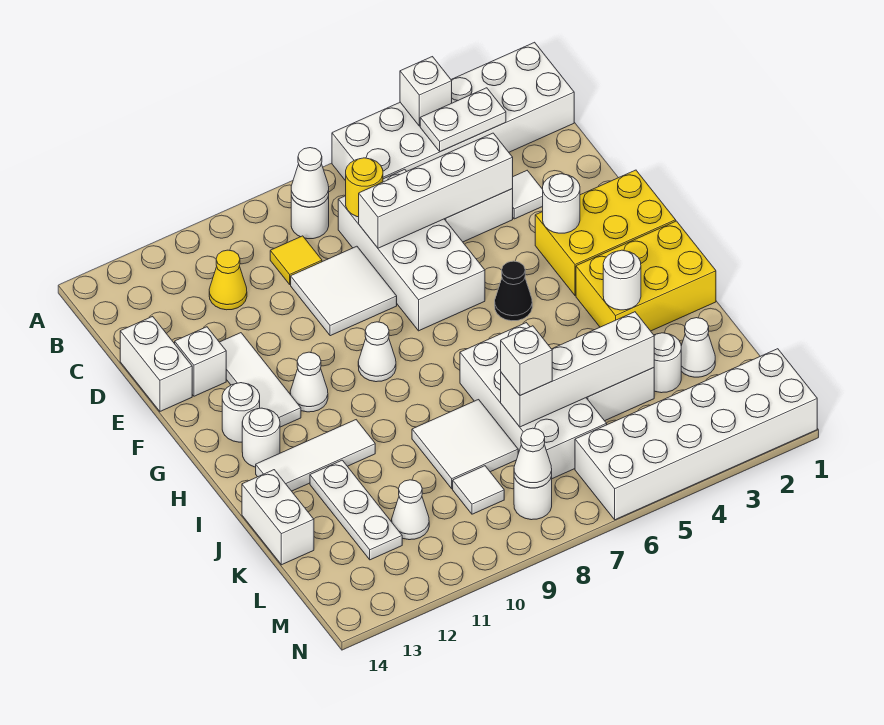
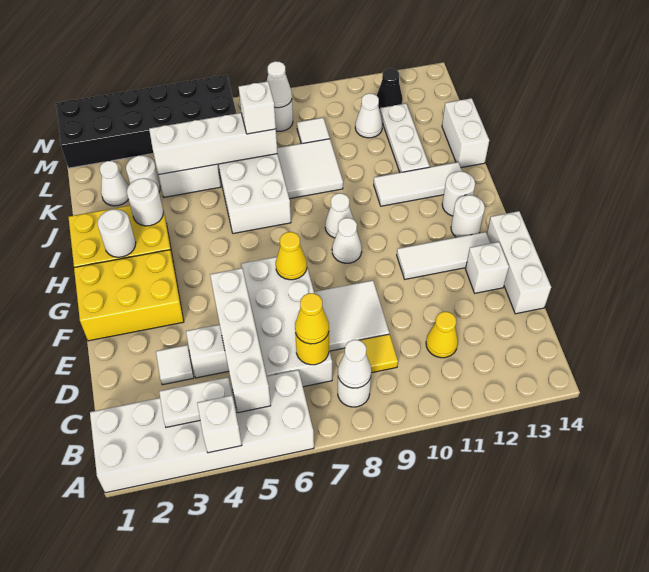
none -> yellow 1x1 cone [295,293,329,344]
white 1x4 brick [359,133,513,248] -> white 1x4 brick turned to [210,268,271,413]
white 1x2 brick [120,316,192,411] -> white 1x3 brick [487,211,551,314]
white 1x3 tile [220,333,301,427] -> white 1x3 tile turned to [397,232,490,279]
white 1x1 round brick [542,174,580,233] -> white 1x1 round brick moved to [97,209,136,257]
none -> yellow 1x1 cone [276,232,307,280]
black 1x1 cone [495,261,532,321] -> black 1x1 cone moved to [377,68,403,109]
white 1x1 cone [290,352,328,412] -> white 1x1 cone moved to [325,193,353,238]
white 2x6 brick [575,349,817,520] -> black 2x6 brick [56,75,237,168]

